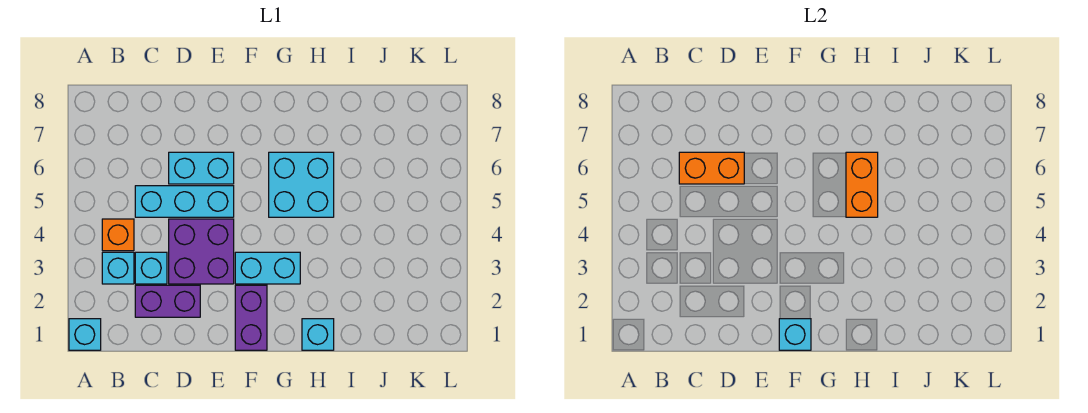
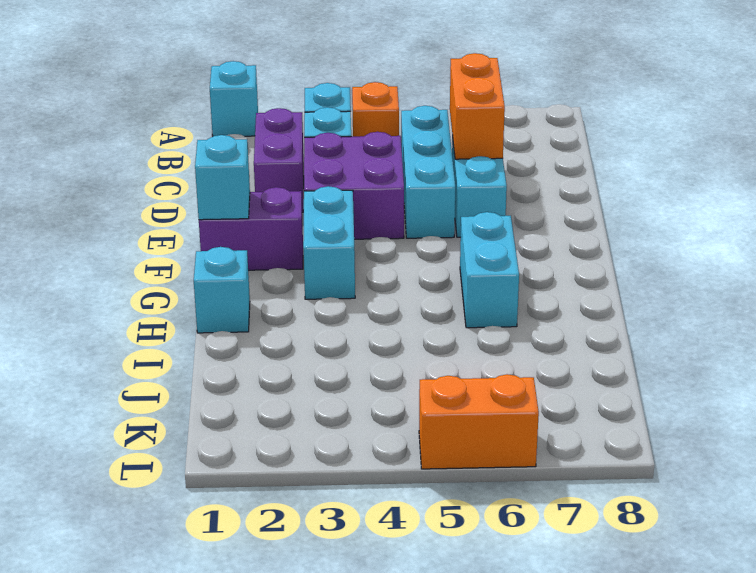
cyan 2x2 brick [269,152,334,217] -> cyan 1x2 brick [460,212,519,328]
orange 1x2 brick [846,152,878,217] -> orange 1x2 brick moved to [419,374,539,469]

